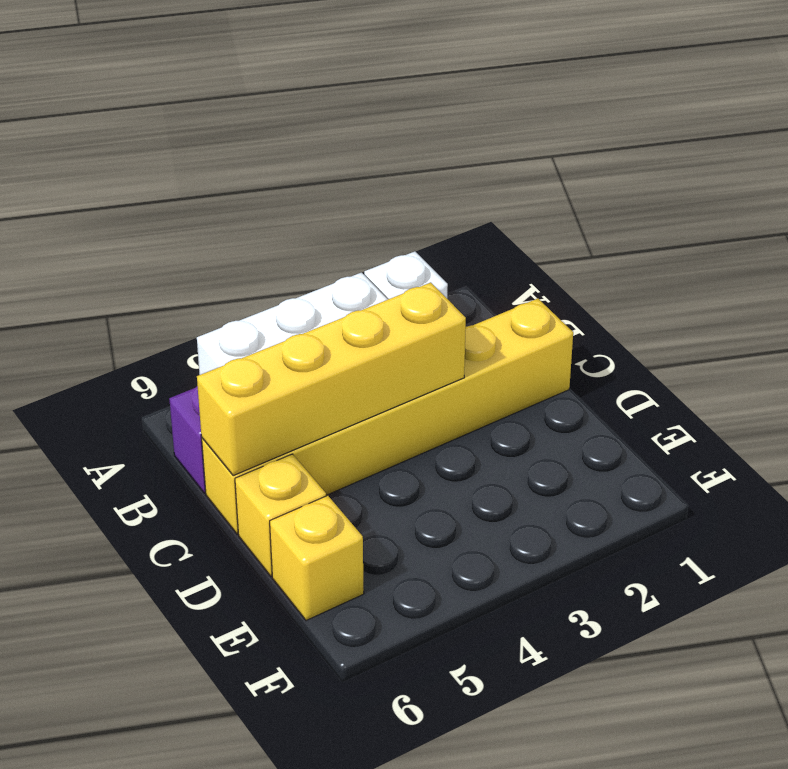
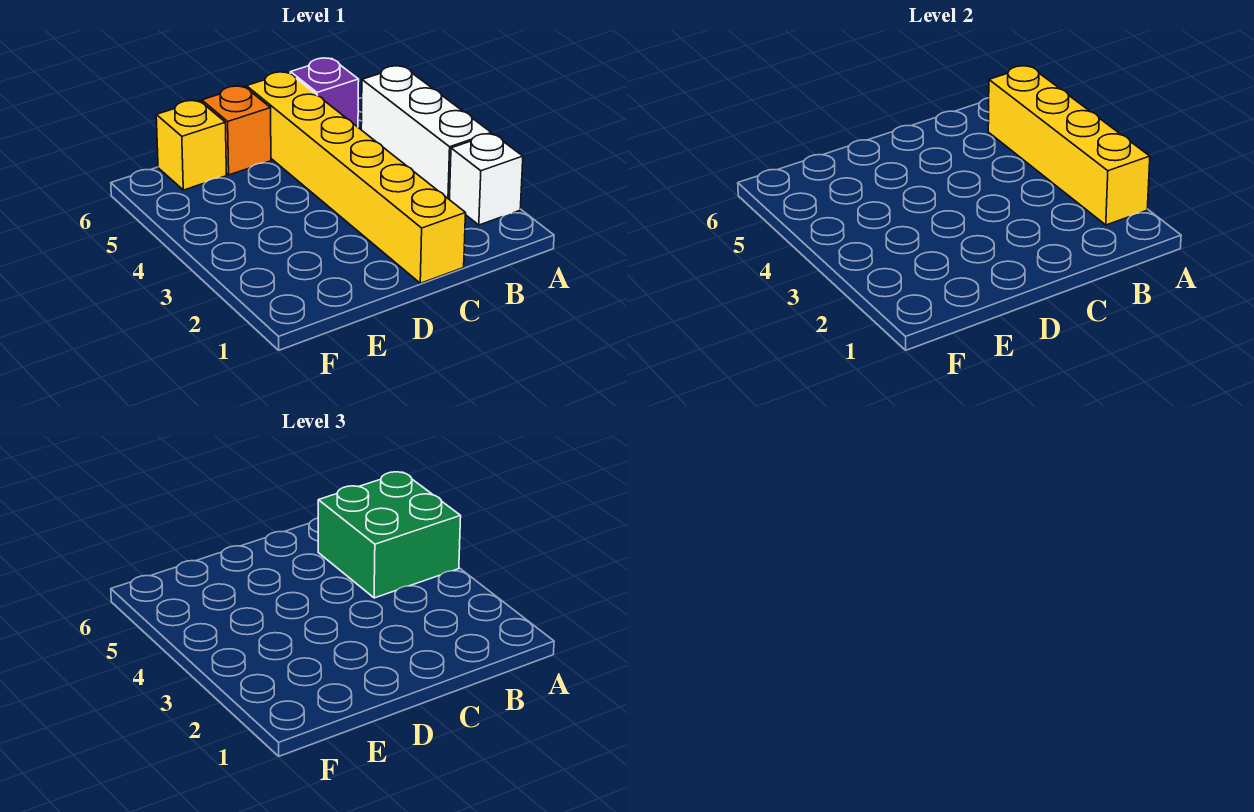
none -> green 2x2 brick [318,472,461,598]
yellow 1x4 brick [197,282,466,476] -> yellow 1x4 brick moved to [988,66,1150,225]
yellow 1x1 brick [235,454,326,576] -> orange 1x1 brick [202,86,271,175]

